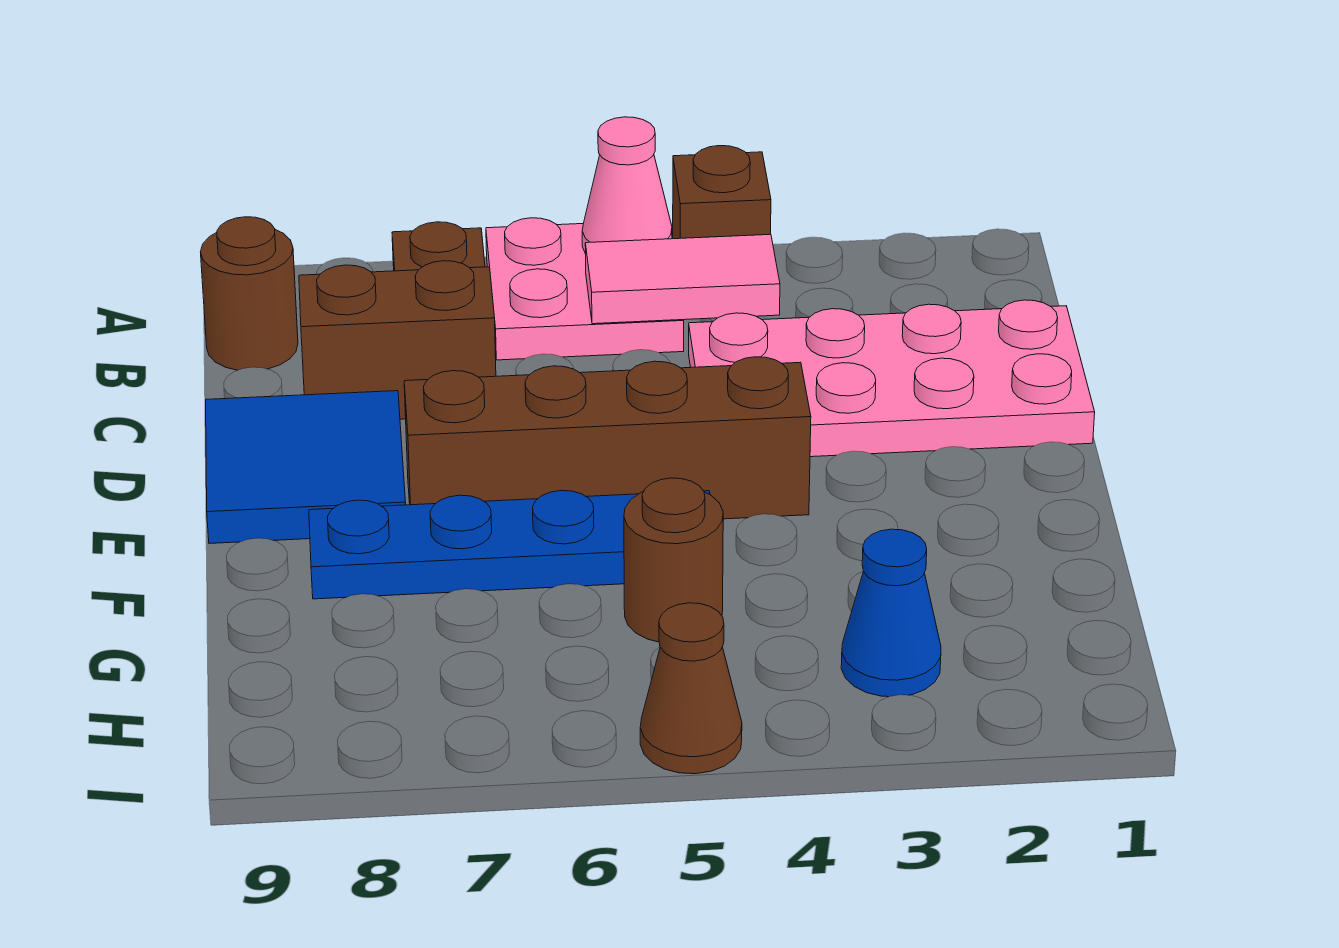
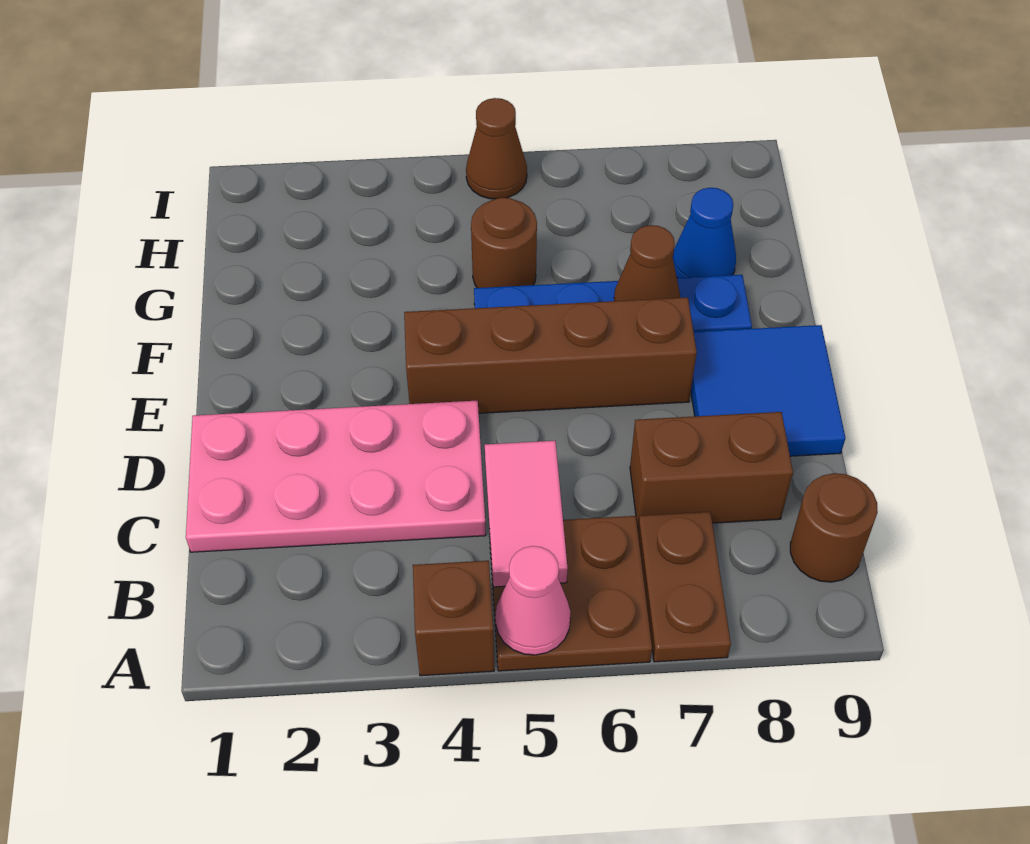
pink 2x2 plate [486,218,684,360] -> brown 2x2 plate [489,516,652,671]
pink 1x2 tile [585,234,780,324] -> pink 1x2 tile turned to [485,441,568,587]
none -> brown 1x1 cone [614,225,680,301]
blue 1x1 cone [841,529,941,697] -> blue 1x1 cone moved to [673,188,736,278]

